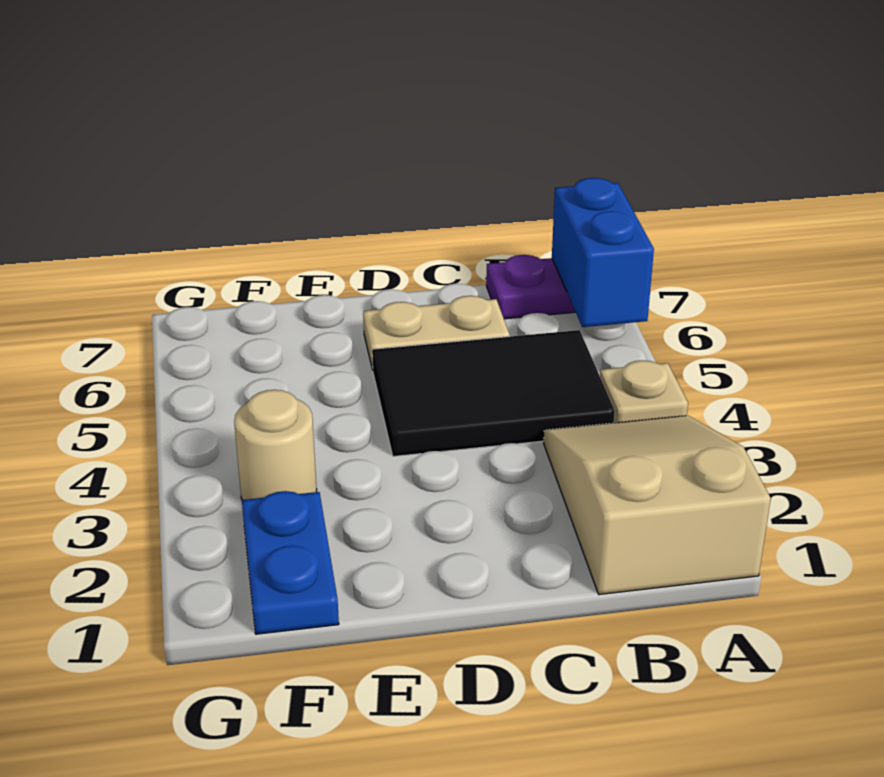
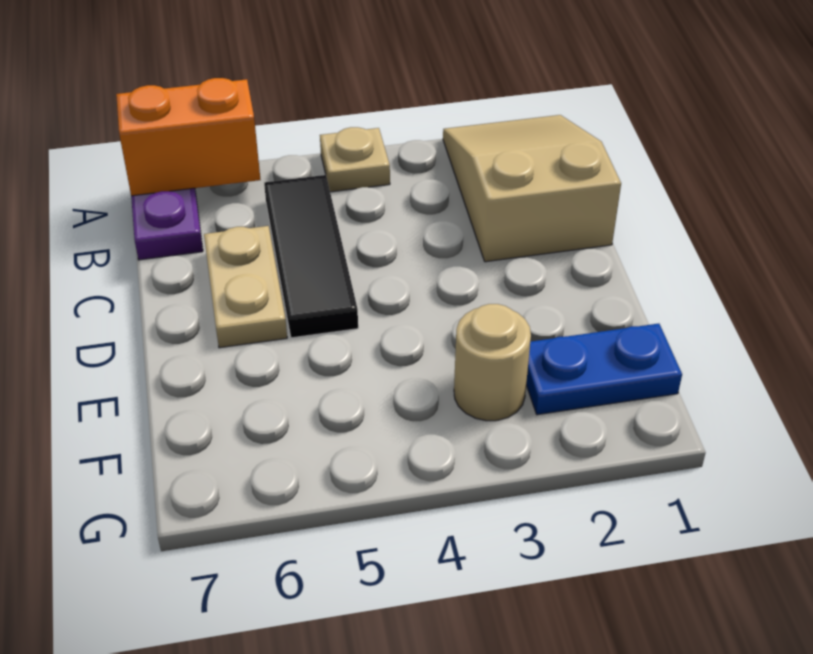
tan 2x3 slope [544,416,771,595] -> tan 2x3 slope turned to [443,115,621,262]
blue 1x2 brick [552,178,654,327] -> orange 1x2 brick [116,78,260,196]
black 2x3 tile [372,330,615,456] -> black 1x3 tile [264,175,358,338]

